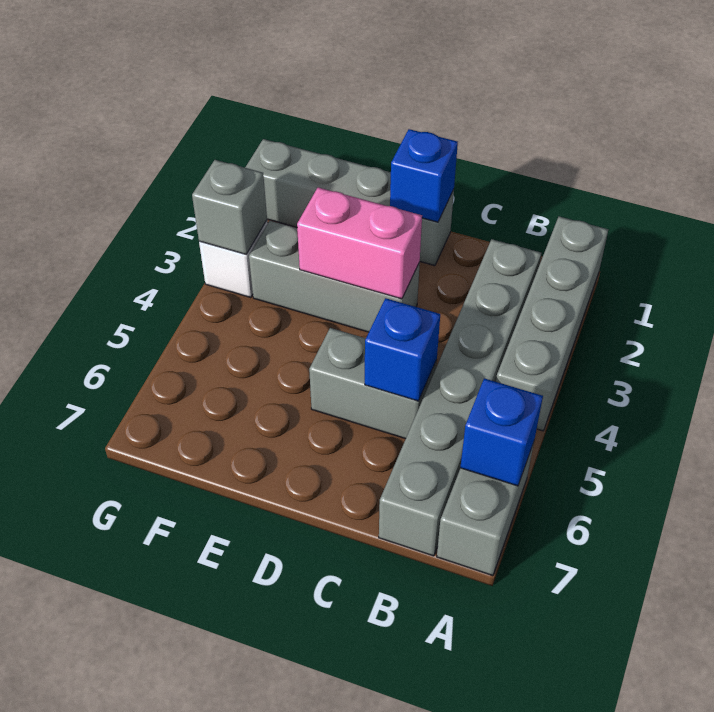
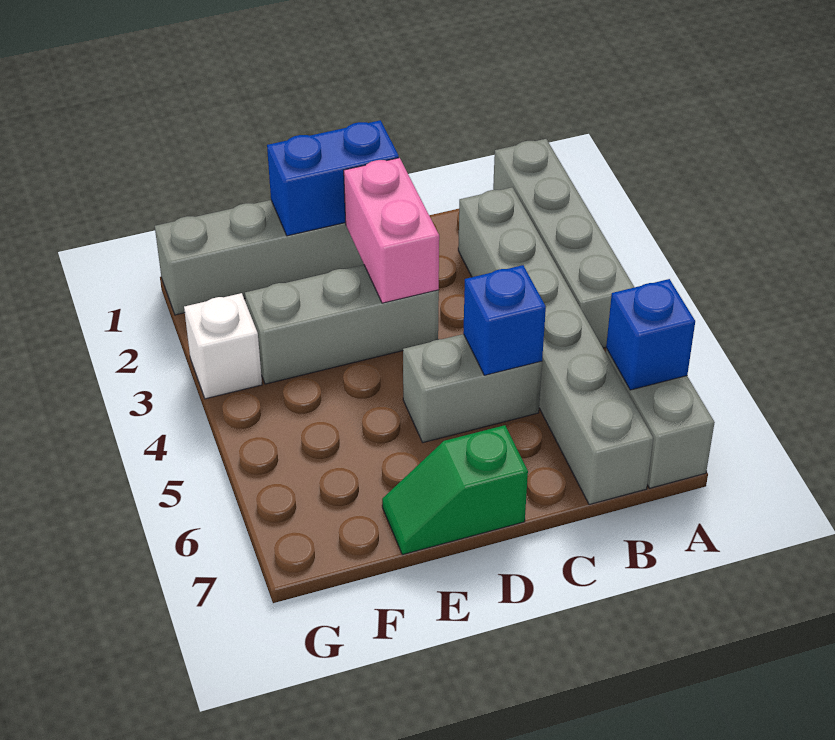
blue 1x1 brick [390,129,458,222] -> blue 1x2 brick [267,120,399,236]
pink 1x2 brick [297,187,422,299] -> pink 1x2 brick turned to [344,158,439,303]
none -> green 1x2 slope [382,425,528,555]
grey 1x1 brick [192,160,267,254] -> none

